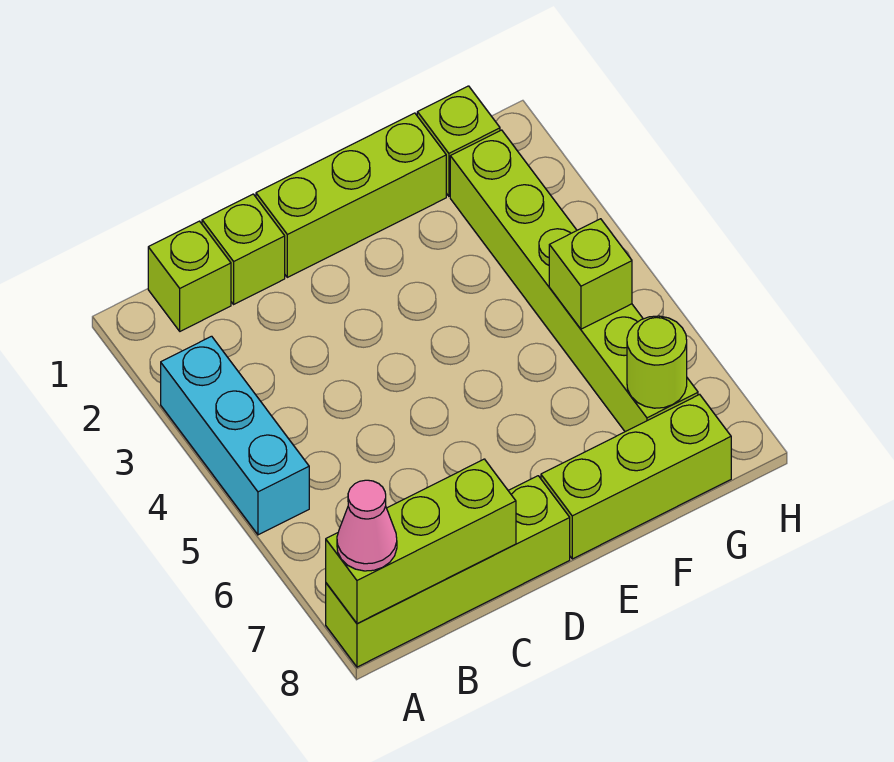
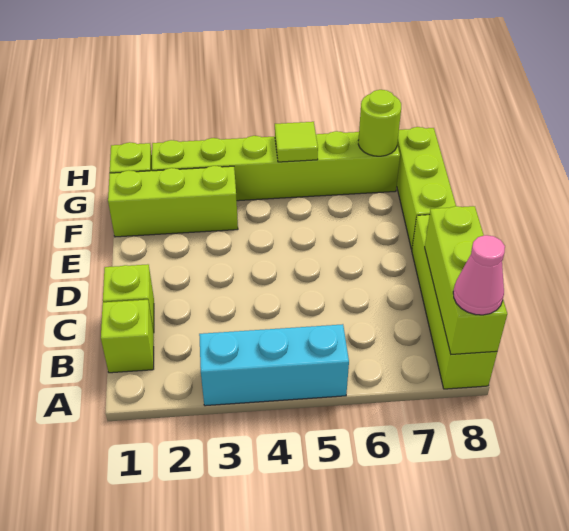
lime 1x3 brick [256,113,446,277] -> lime 1x3 brick turned to [108,166,238,237]
lime 1x1 brick [549,219,632,329] -> lime 1x1 tile [275,122,318,162]

